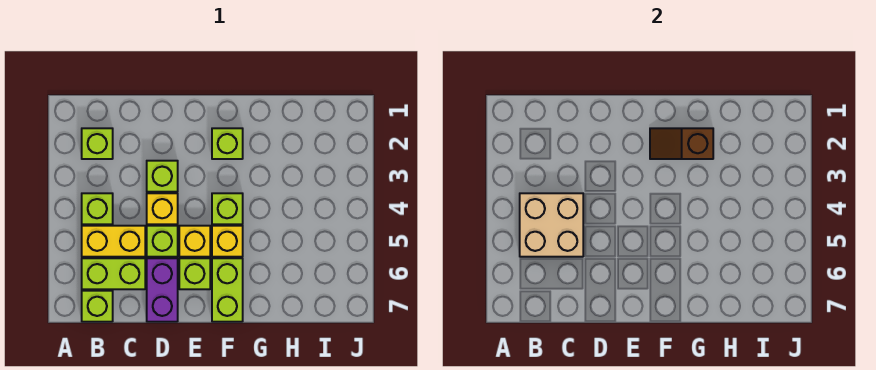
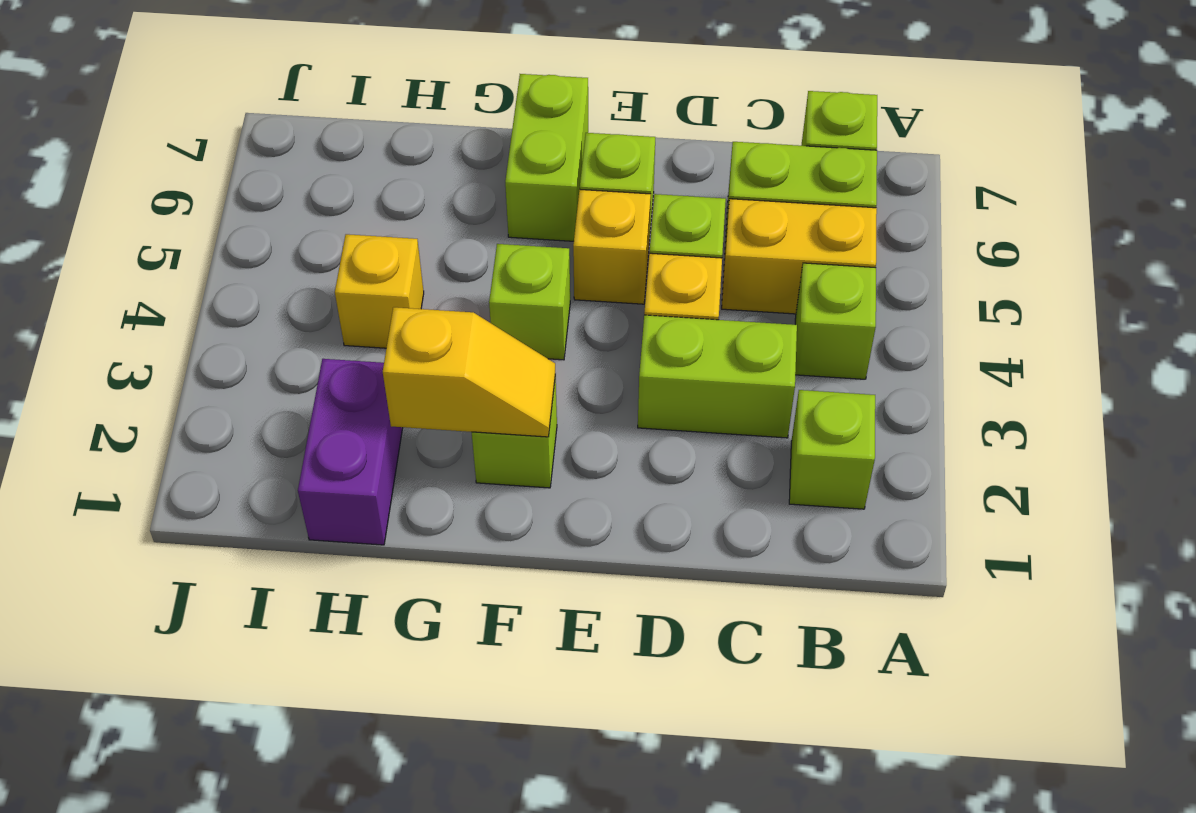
tan 2x2 brick [520,193,583,257] -> none
lime 1x1 brick [147,161,178,192] -> lime 1x2 brick [638,315,797,438]
purple 1x2 brick [147,258,178,322] -> purple 1x2 brick moved to [298,359,403,545]
brown 1x2 slope [650,128,713,159] -> yellow 1x2 slope [383,307,556,437]
yellow 1x1 brick [212,226,243,257] -> yellow 1x1 brick moved to [335,234,424,348]

